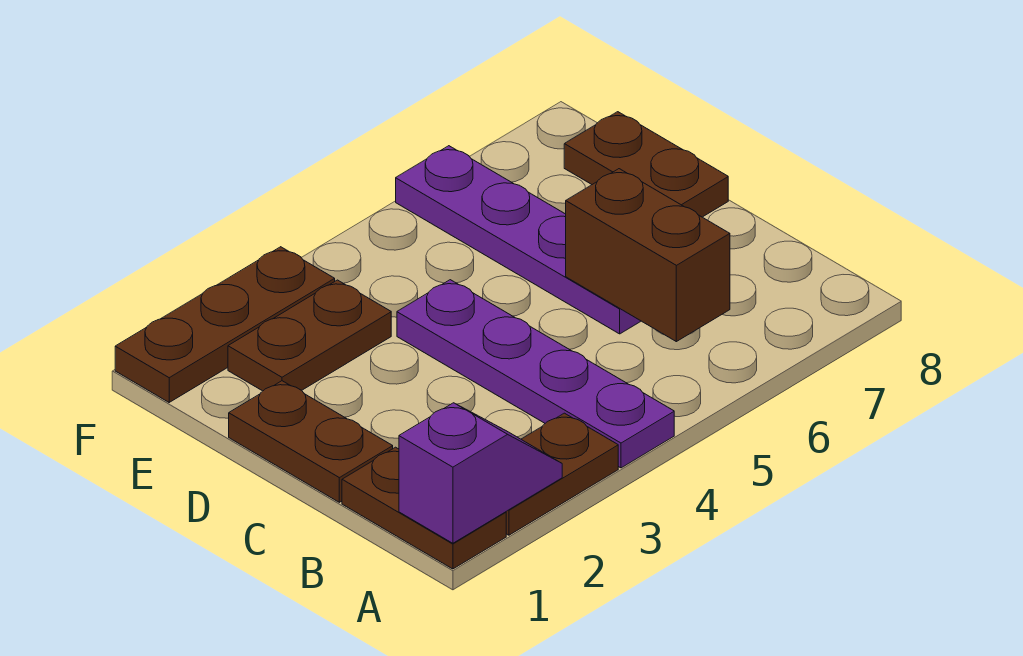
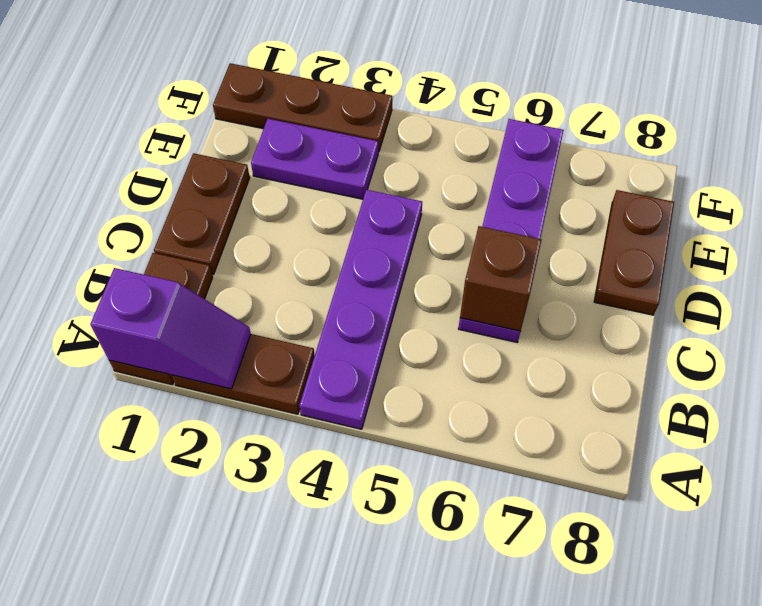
brown 1x2 brick [566,169,730,342] -> brown 1x1 brick [460,226,541,331]
brown 1x2 plate [228,280,391,391] -> purple 1x2 plate [251,119,378,199]

